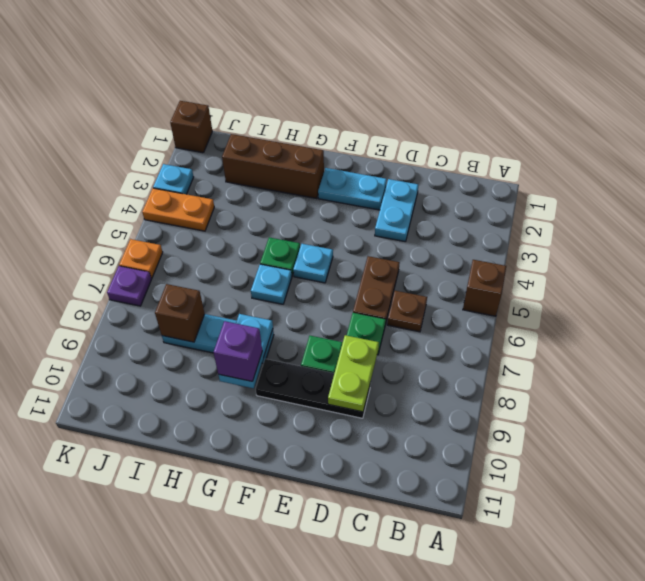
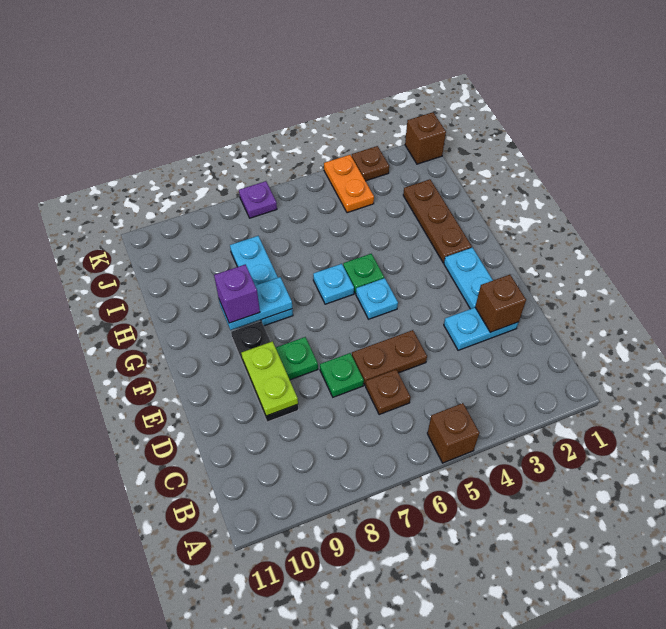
lime 1x2 plate [328,335,379,412] -> lime 1x2 plate turned to [241,341,298,416]
brown 1x3 brick [222,134,324,198] -> brown 1x3 plate [403,179,472,263]
brown 1x1 brick [155,284,205,342] -> brown 1x1 brick moved to [475,275,526,332]
cyan 1x1 plate [153,164,194,194] -> brown 1x1 plate [352,146,389,181]
orange 1x1 plate [119,239,163,278] -> none

